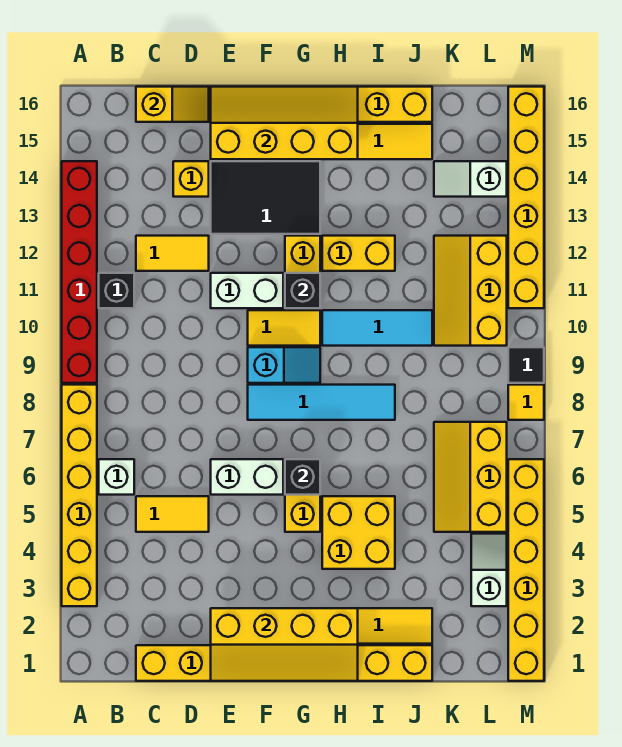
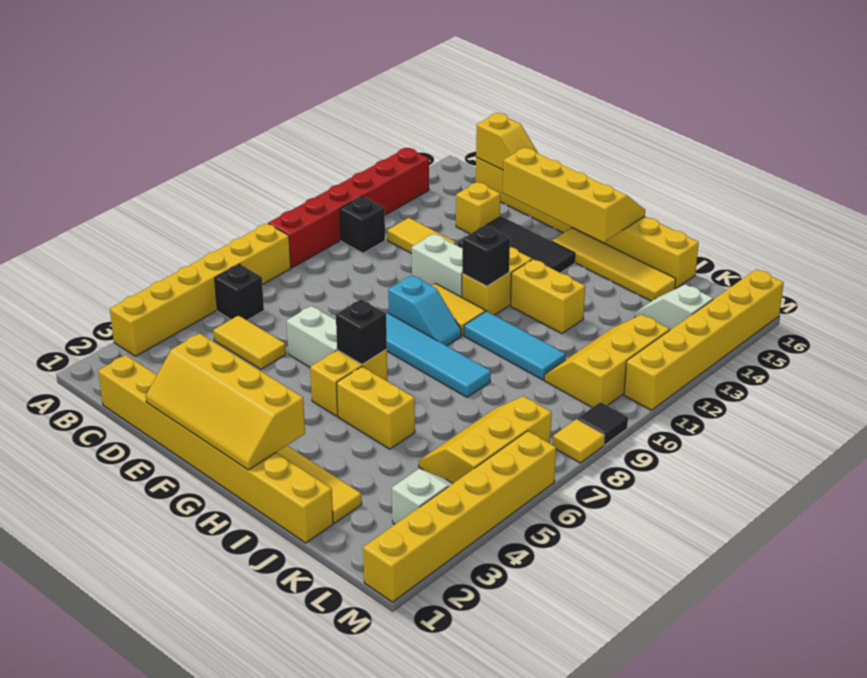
white 1x1 brick [99,459,134,495] -> black 1x1 brick [215,264,264,320]
yellow 2x2 brick [322,496,395,569] -> yellow 1x2 brick [337,367,415,449]

